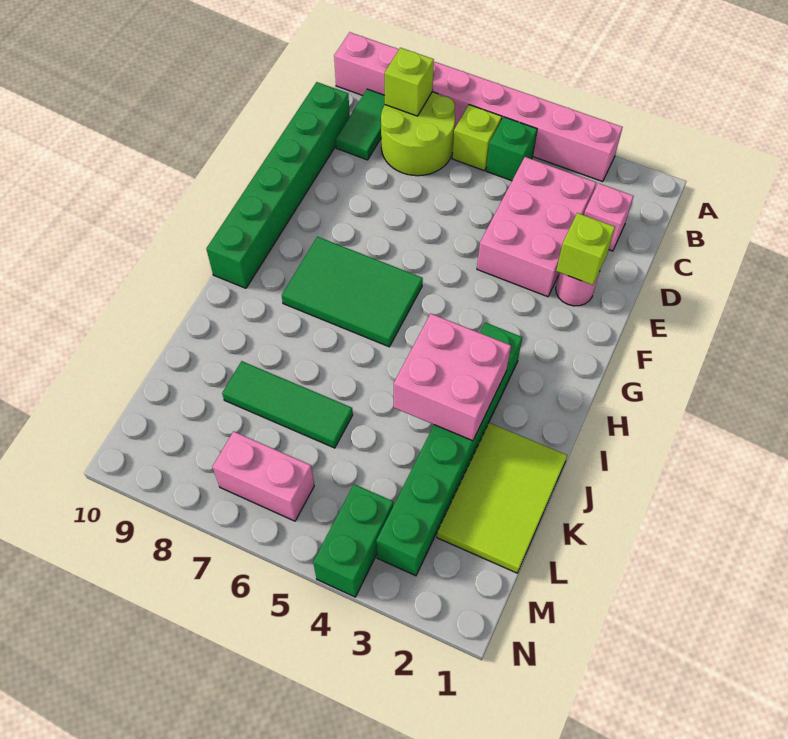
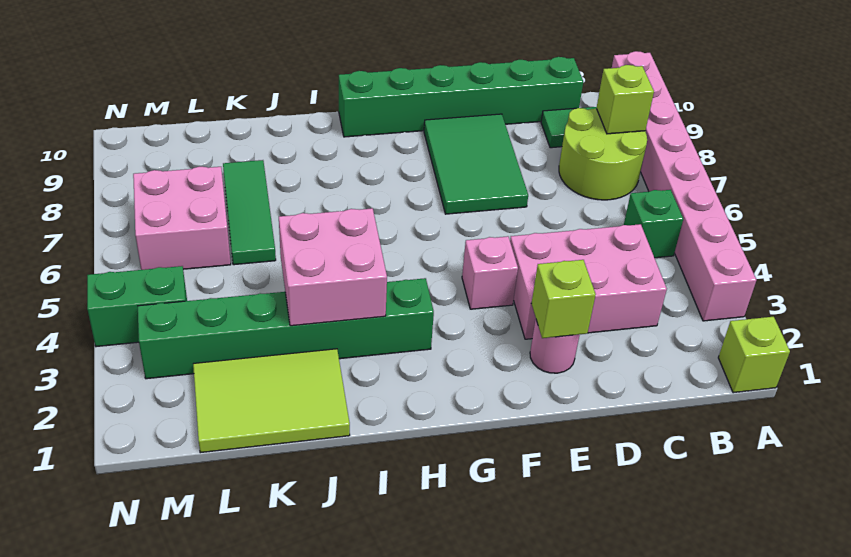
lime 1x1 brick [452,105,502,171] -> lime 1x1 brick moved to [718,317,790,393]
pink 1x1 brick [584,183,634,251] -> pink 1x1 brick moved to [462,236,518,309]
green 2x3 tile [282,237,423,347] -> green 2x3 tile moved to [424,114,528,214]
pink 1x2 brick [212,431,314,521] -> pink 2x2 brick [133,167,231,270]

